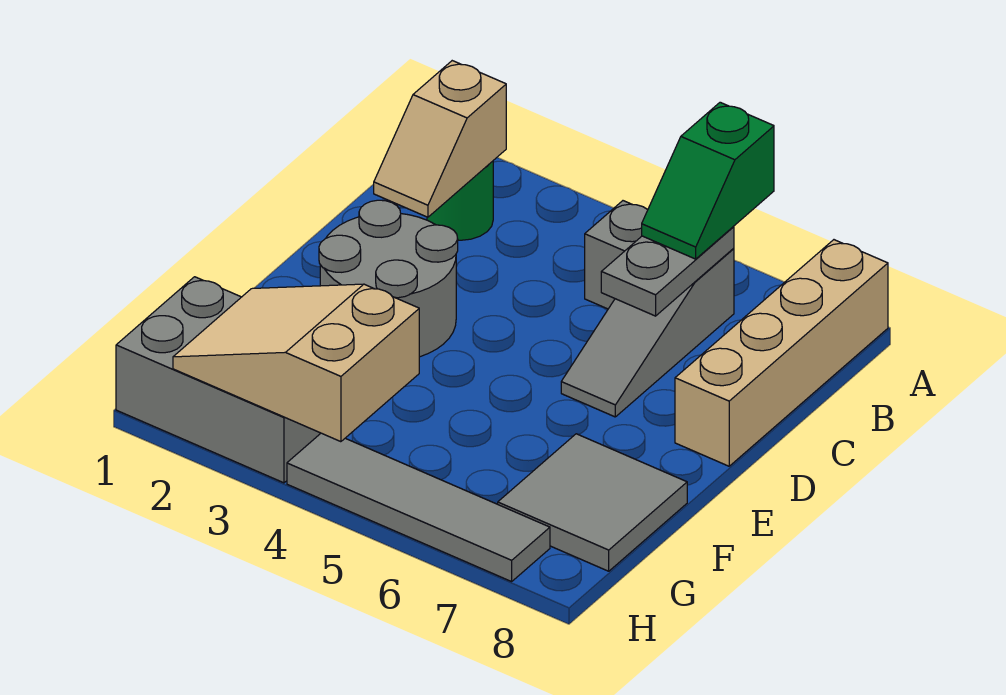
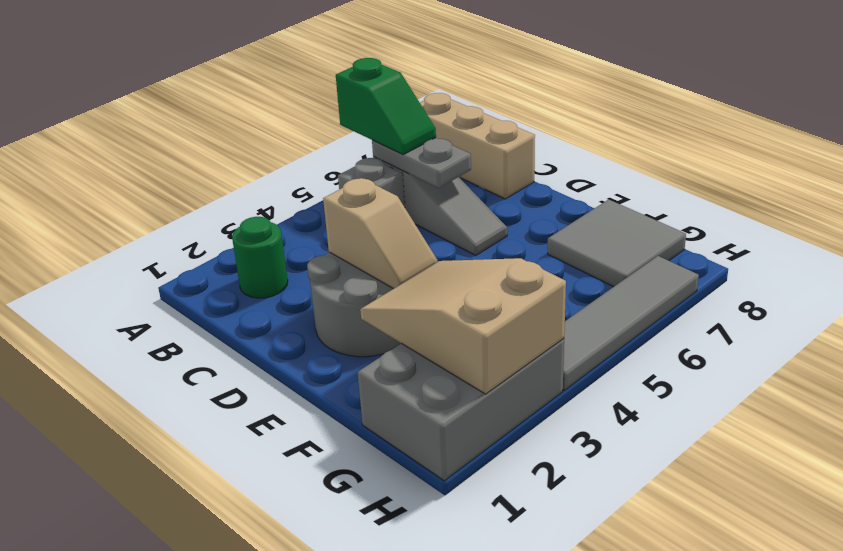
tan 1x4 brick [675,240,888,466] -> tan 1x3 brick [420,93,535,199]
tan 1x2 slope [374,61,506,217] -> tan 1x2 slope moved to [323,178,438,289]
tan 2x3 slope [173,284,419,442] -> tan 2x3 slope turned to [360,258,566,394]

